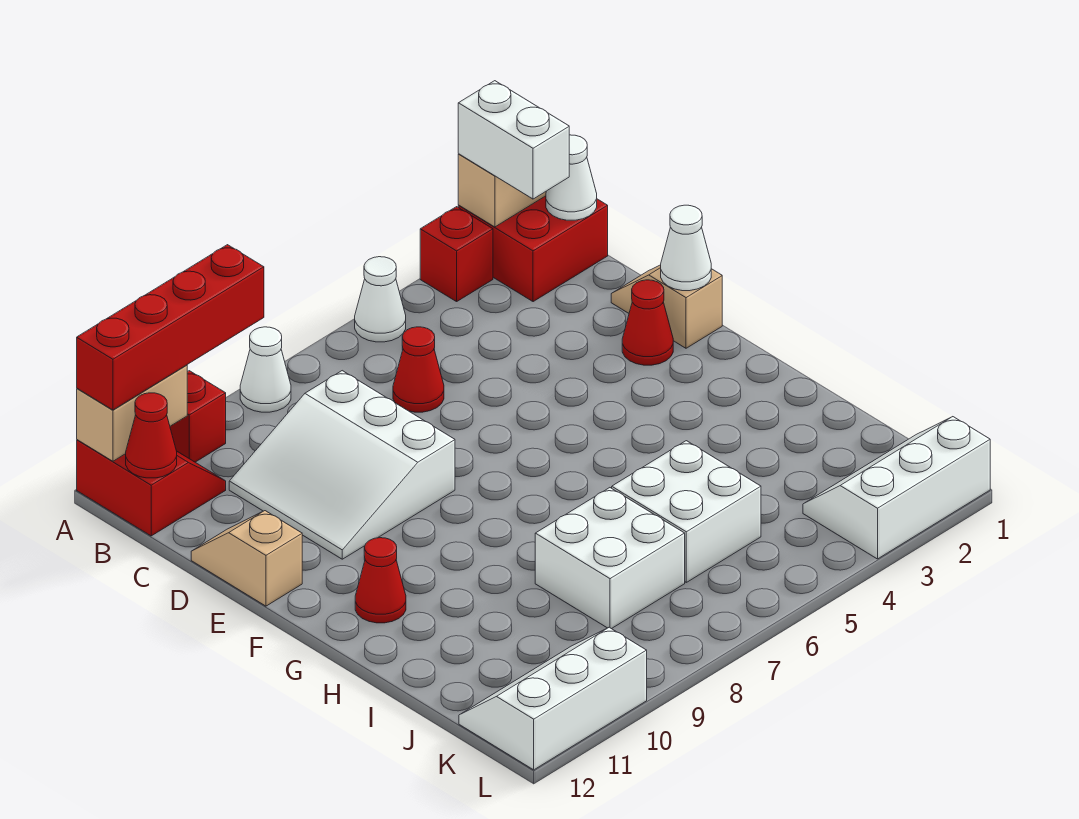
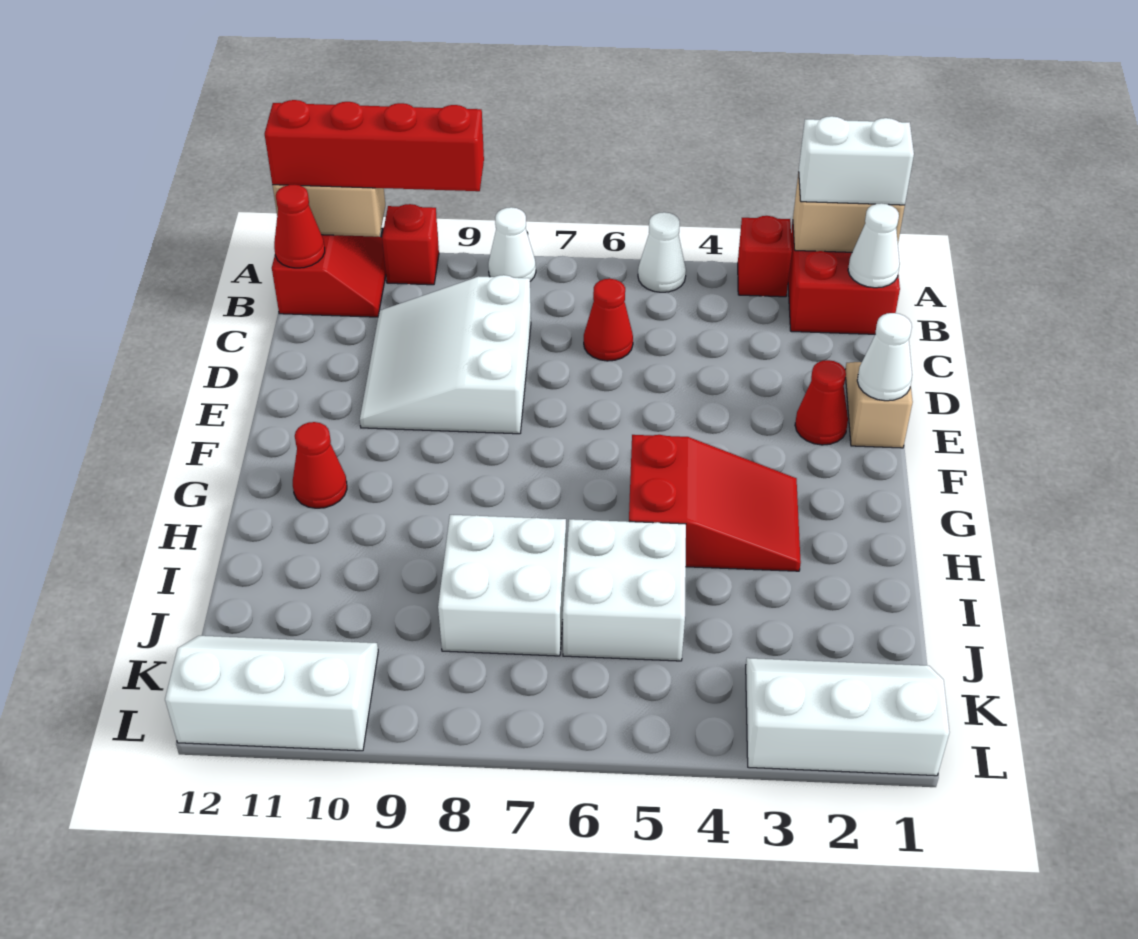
white 1x2 brick [458,81,569,199] -> white 1x2 brick turned to [799,116,914,205]
tan 1x2 slope [191,511,302,606] -> none
none -> red 2x3 slope [629,435,801,571]

